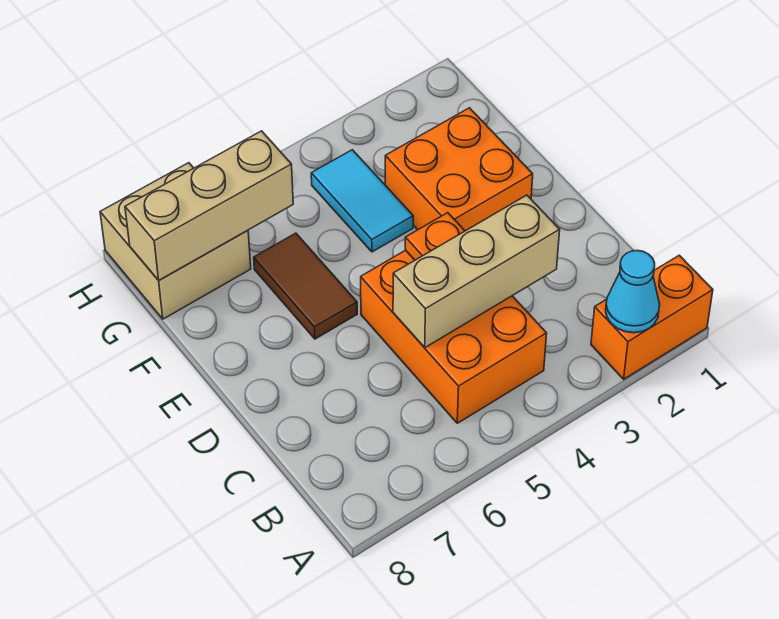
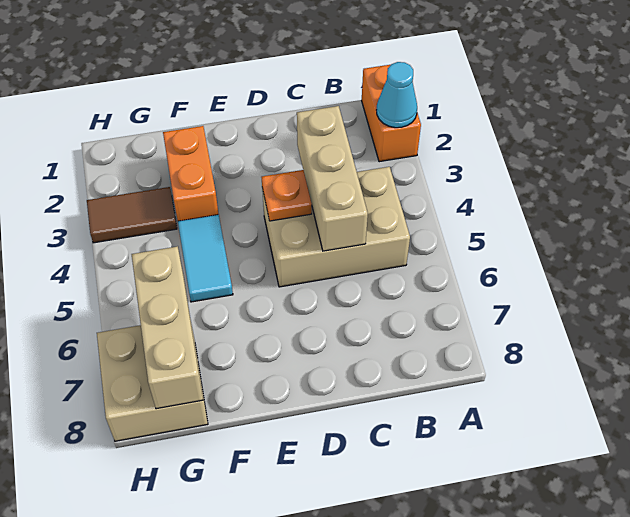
orange 2x3 brick [361,250,547,423] -> tan 2x3 brick [262,167,410,287]
orange 2x2 brick [385,108,533,231] -> orange 1x2 brick [163,126,219,221]
brown 1x2 tile [254,233,357,339] -> brown 1x2 tile moved to [87,187,177,243]
cyan 1x2 tile [311,150,413,252] -> cyan 1x2 tile turned to [178,215,233,302]

